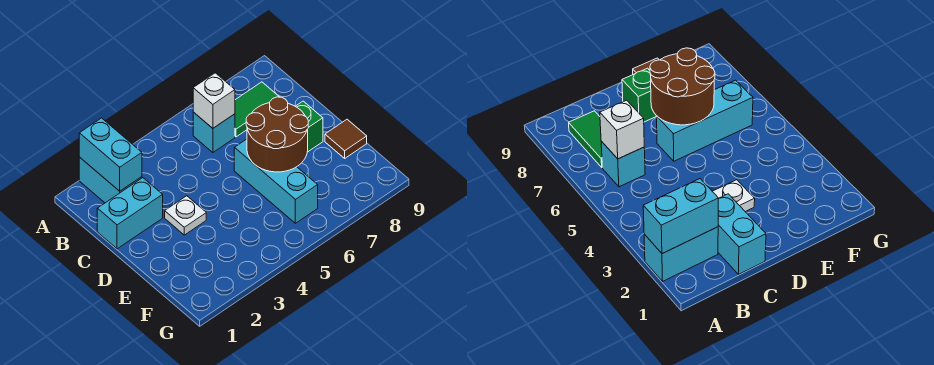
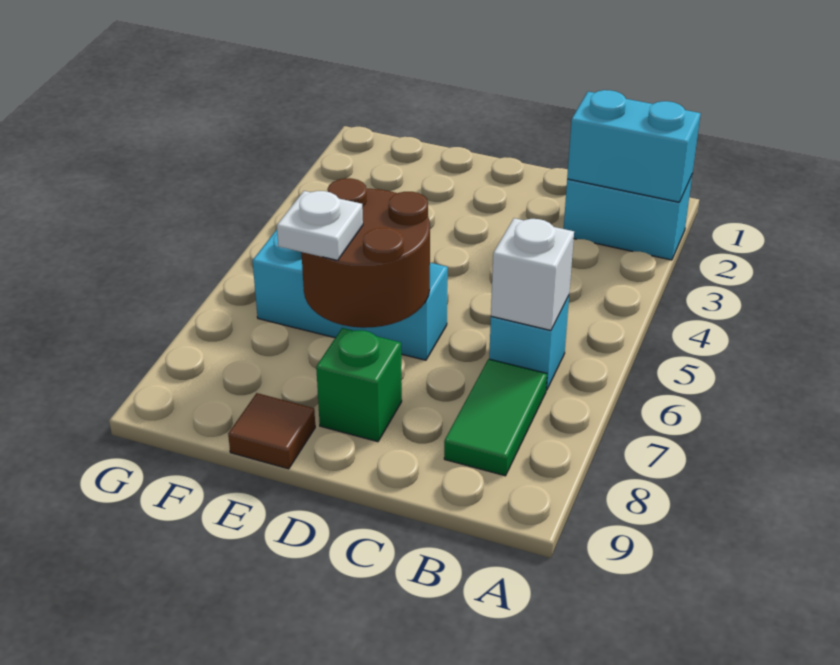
cyan 1x2 brick [97,178,163,249] -> none
white 1x1 plate [165,196,206,235] -> white 1x1 plate moved to [277,191,363,260]

